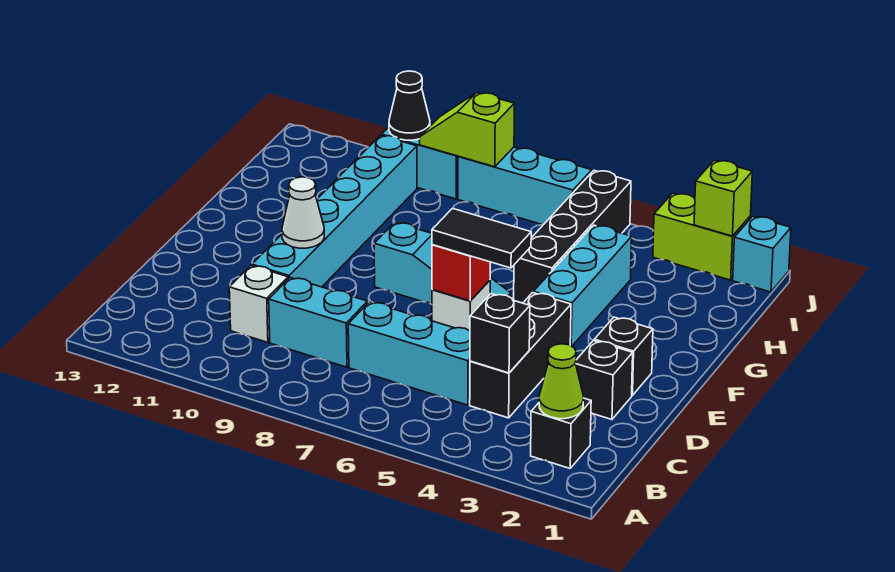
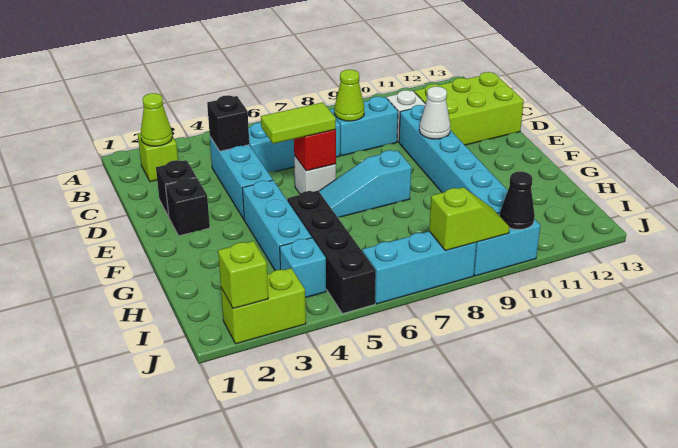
black 1x1 brick [531,398,591,468] -> lime 1x1 brick [138,133,178,182]
black 1x3 brick [470,293,571,418] -> cyan 1x3 brick [210,137,273,219]
none -> lime 1x1 cone [334,70,364,121]
none -> lime 2x3 brick [414,72,524,145]
black 1x2 tile [432,208,531,268] -> lime 1x2 tile [261,102,336,144]
cyan 1x1 brick [733,216,791,292] -> cyan 1x1 brick moved to [280,238,326,298]

